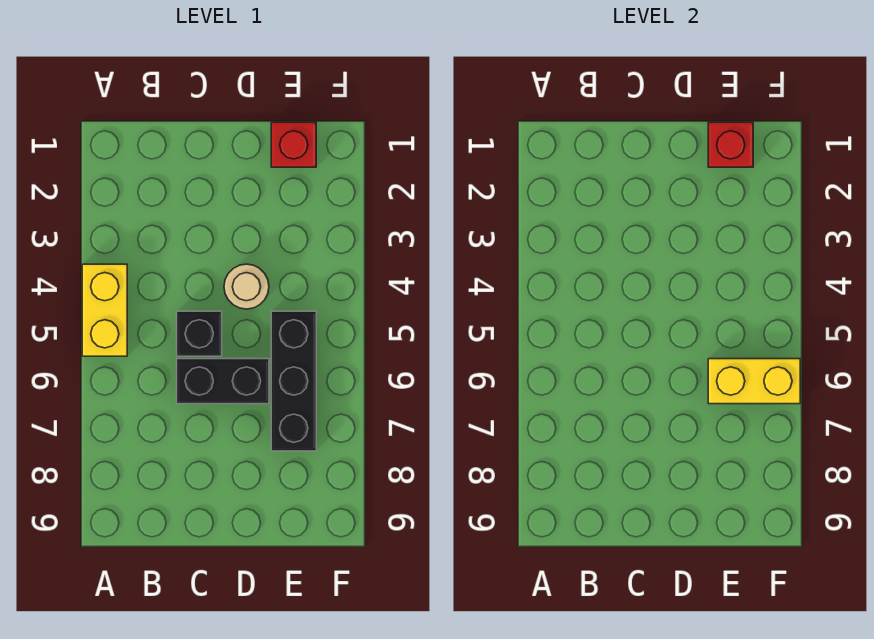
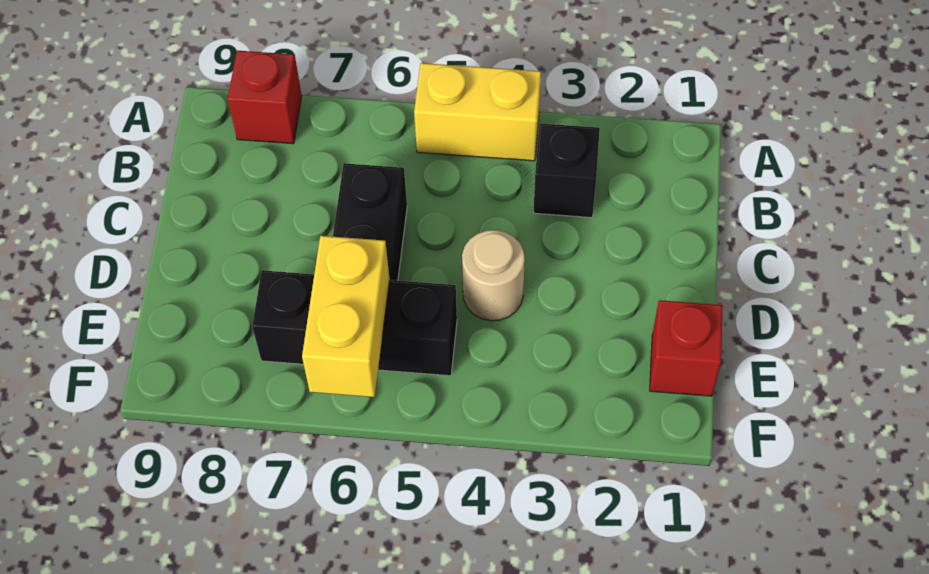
black 1x1 brick [177,311,222,356] -> black 1x1 brick moved to [533,123,600,218]
red 1x1 brick [708,122,753,167] -> red 1x1 brick moved to [228,51,302,144]

